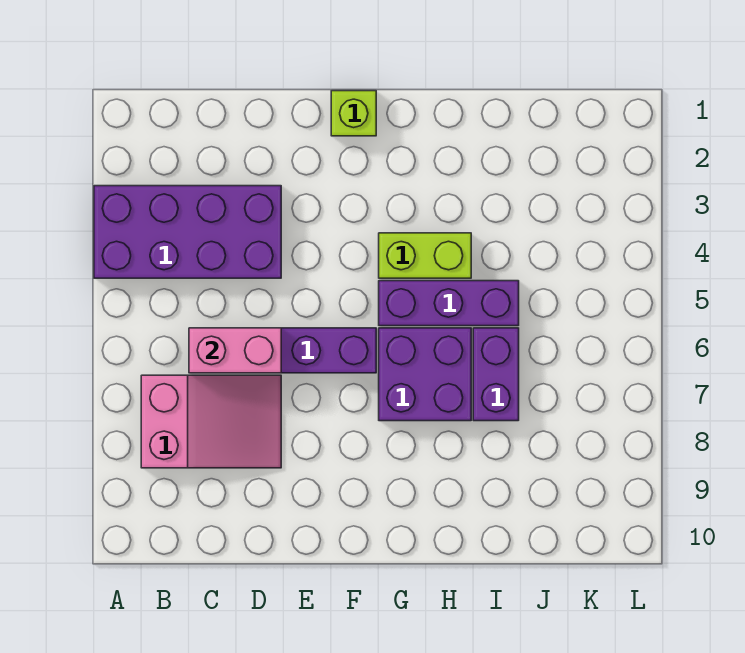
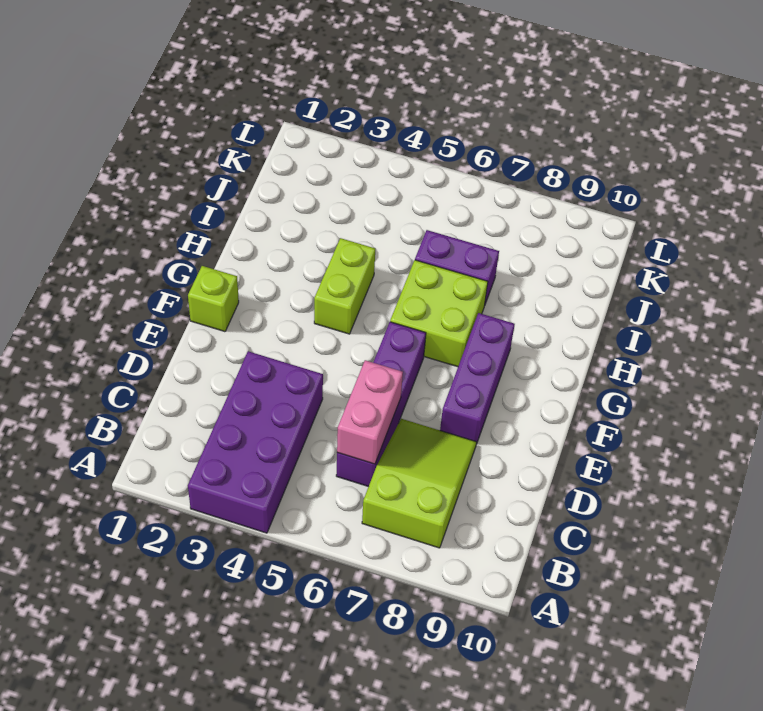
pink 2x3 slope [141,375,281,468] -> lime 2x3 slope [362,419,477,548]
purple 1x3 brick [379,281,519,326] -> purple 1x3 brick moved to [440,313,515,444]
purple 2x2 brick [379,328,471,421] -> lime 2x2 brick [390,260,488,367]

